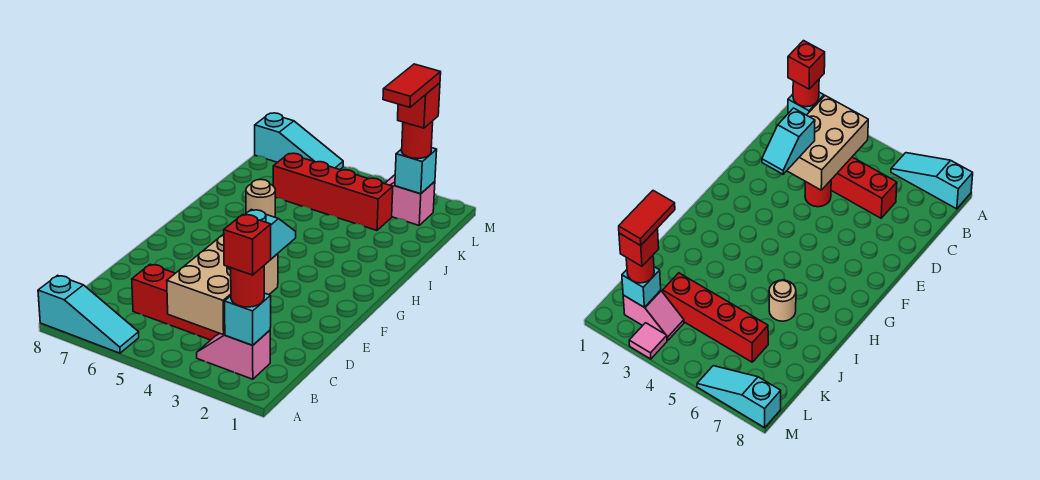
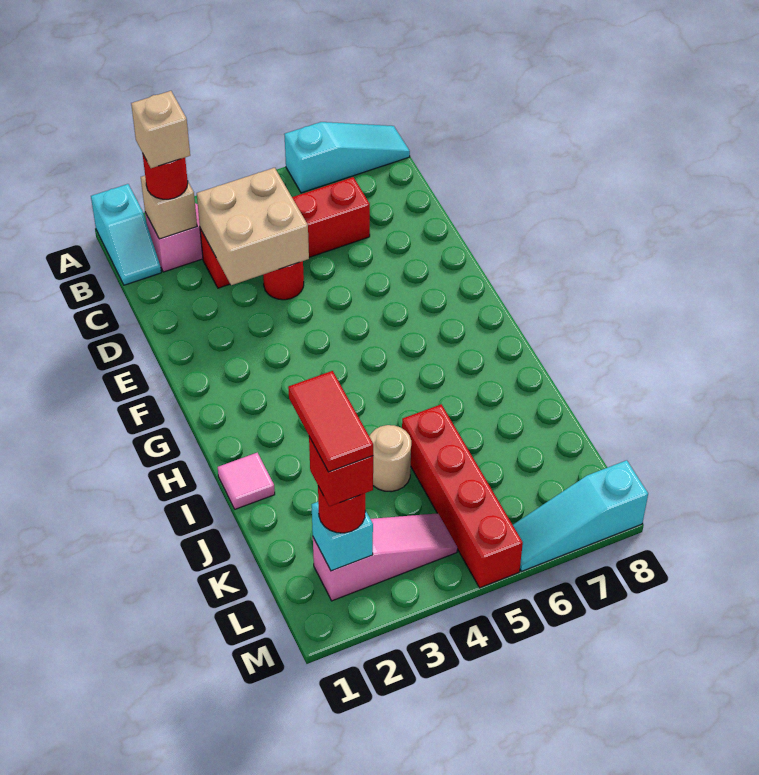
cyan 1x3 slope [38,275,139,353] -> cyan 1x3 slope turned to [284,122,410,193]
cyan 1x1 brick [225,293,271,345] -> tan 1x1 brick [141,176,197,239]
red 1x1 brick [224,215,271,275] -> tan 1x1 brick [131,91,190,168]
tan 2x3 brick [167,235,278,335] -> tan 2x2 brick [197,168,309,285]
cyan 1x2 slope [245,210,296,259] -> cyan 1x2 slope moved to [91,184,161,285]
tan 1x1 round brick [246,180,275,217] -> tan 1x1 round brick moved to [369,425,411,492]
red 1x4 brick [273,153,393,231] -> red 1x4 brick turned to [402,404,523,588]
pink 1x2 slope [390,182,435,225] -> pink 1x3 slope [313,513,457,601]
pink 1x1 tile [629,323,667,359] -> pink 1x1 tile moved to [218,453,275,509]

